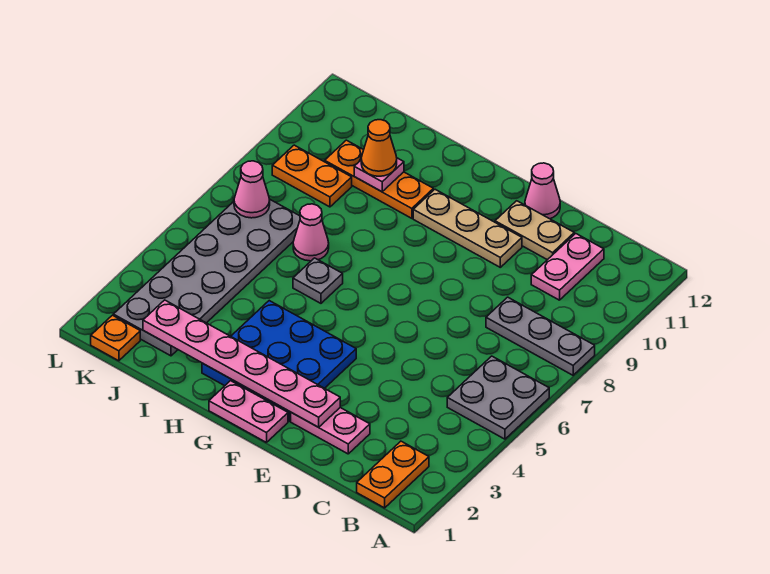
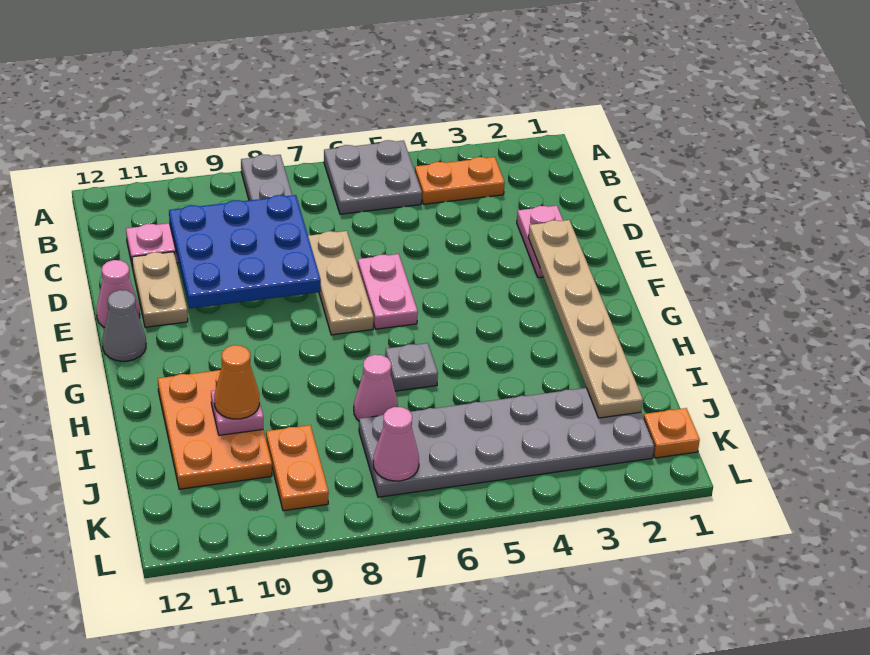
orange 1x2 plate [357,441,429,508] -> orange 1x2 plate moved to [415,157,505,204]
pink 1x6 plate [143,300,340,427] -> tan 1x6 plate [528,220,643,418]
tan 1x3 plate [413,189,522,267] -> tan 1x3 plate moved to [308,231,374,335]
pink 1x2 plate [209,381,288,443] -> pink 1x2 plate moved to [358,254,418,329]
blue 3x3 plate [202,301,356,421] -> blue 3x3 plate moved to [169,195,321,308]
none -> grey 1x1 cone [102,290,146,361]
orange 1x3 plate [325,140,433,218] -> orange 2x3 plate [158,370,272,489]

